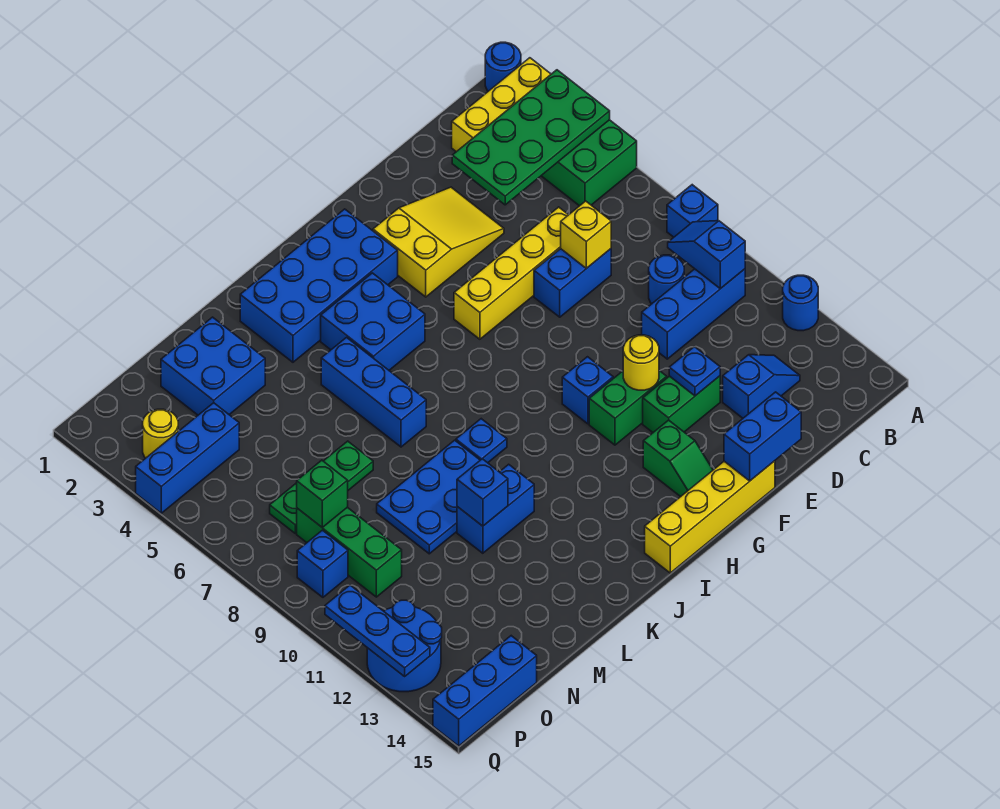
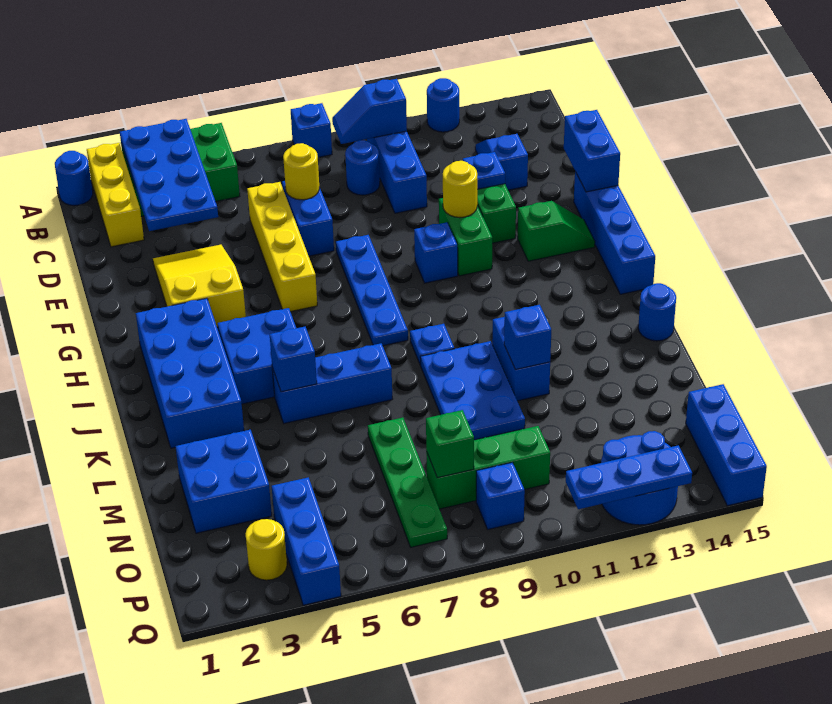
green 2x4 plate [452,70,610,205] -> blue 2x4 plate [120,119,218,231]
yellow 1x1 brick [561,201,611,268] -> yellow 1x1 round brick [283,143,319,200]
none -> blue 1x4 plate [336,235,408,346]
yellow 1x4 brick [645,461,775,573] -> blue 1x4 brick [574,172,655,294]
none -> blue 1x1 brick [270,327,317,392]
none -> blue 1x1 round brick [638,283,676,341]
green 1x3 plate [270,441,373,533] -> green 1x4 plate [368,418,447,547]

